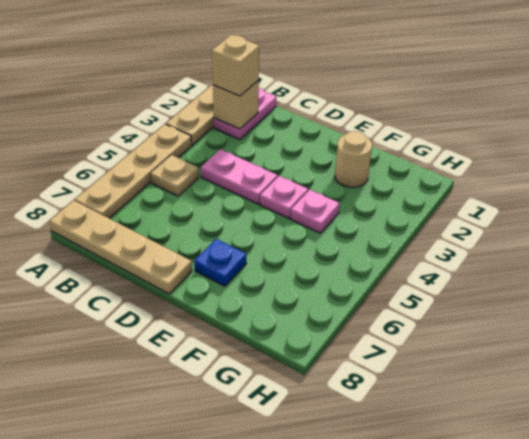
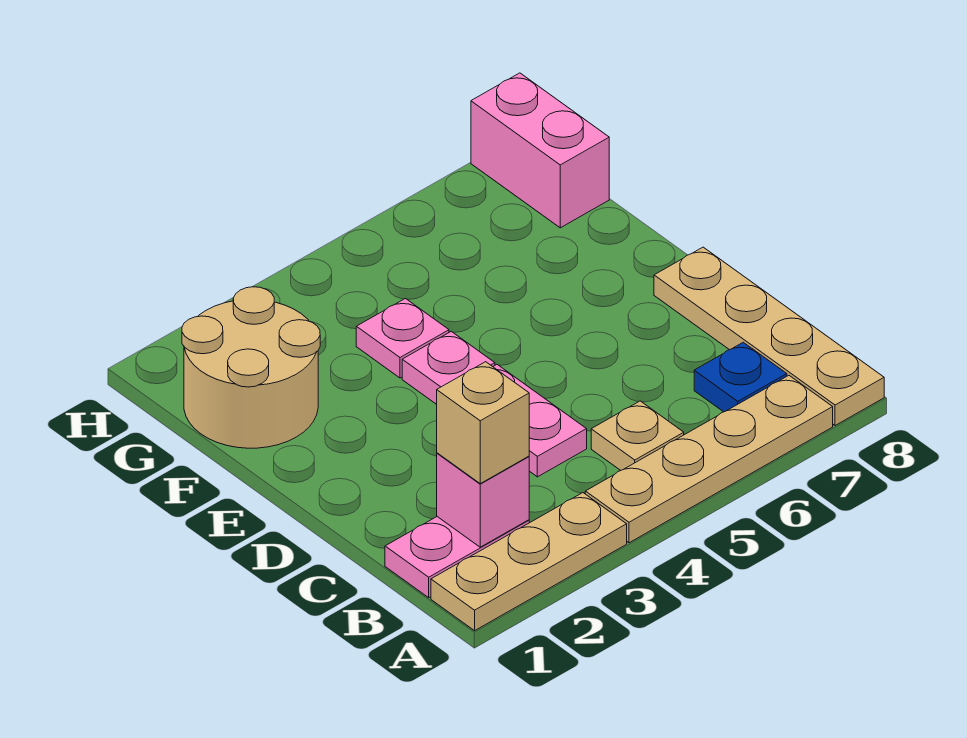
tan 1x1 brick [213,80,259,129] -> pink 1x1 brick [437,453,529,547]
blue 1x1 plate [194,239,246,286] -> blue 1x1 plate moved to [694,342,787,412]
tan 1x1 round brick [335,131,372,187] -> tan 2x2 round brick [182,287,320,448]
none -> pink 1x2 brick [471,73,609,228]

